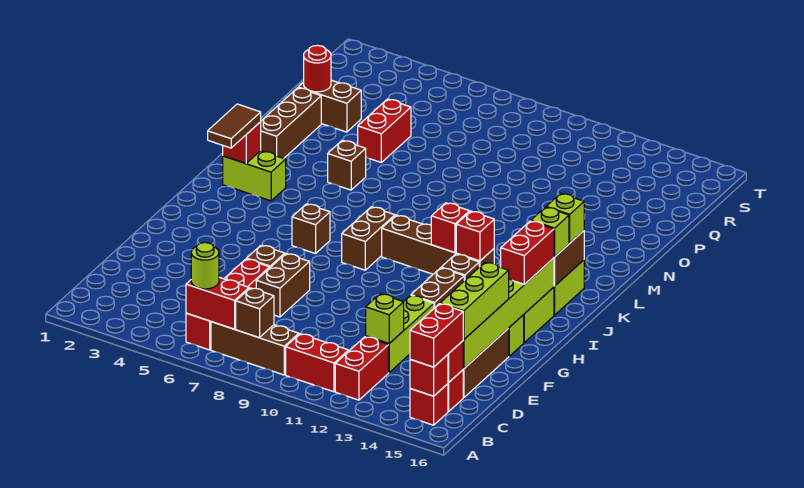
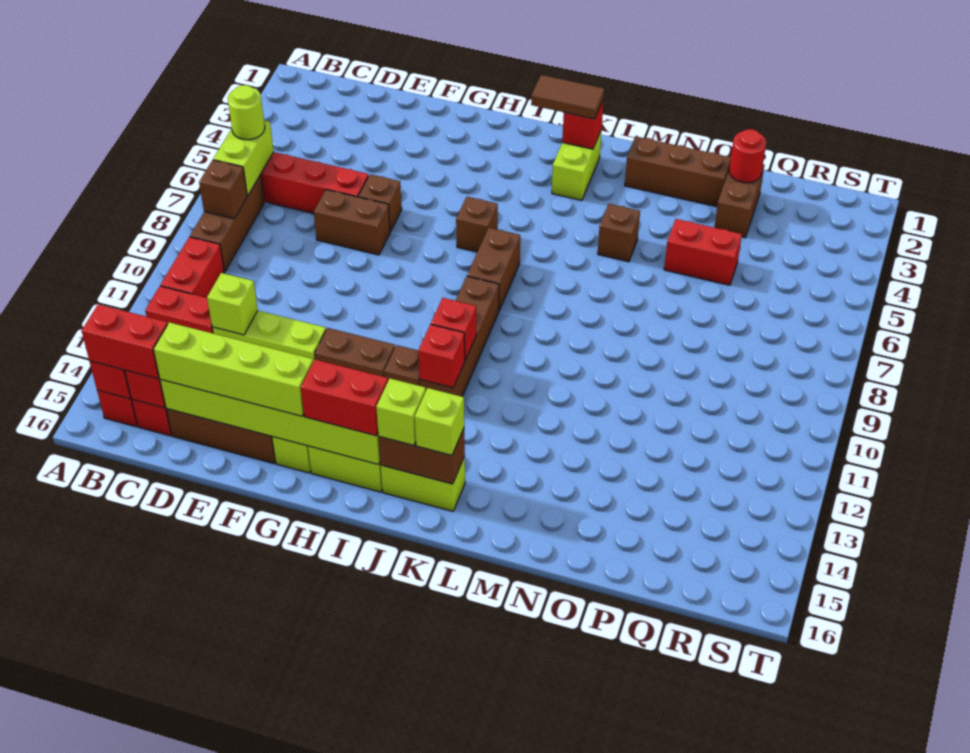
red 1x2 brick [186,277,249,329] -> lime 1x2 brick [213,121,274,196]
lime 1x3 brick [440,262,509,340] -> lime 1x4 brick [153,322,313,416]
brown 1x2 brick [342,207,395,270] -> brown 1x2 brick turned to [467,228,520,310]

